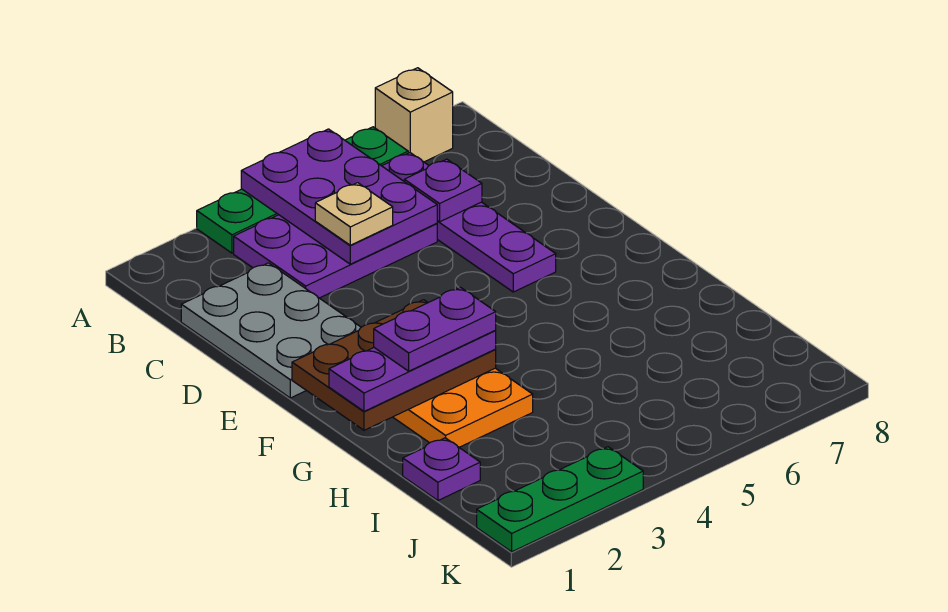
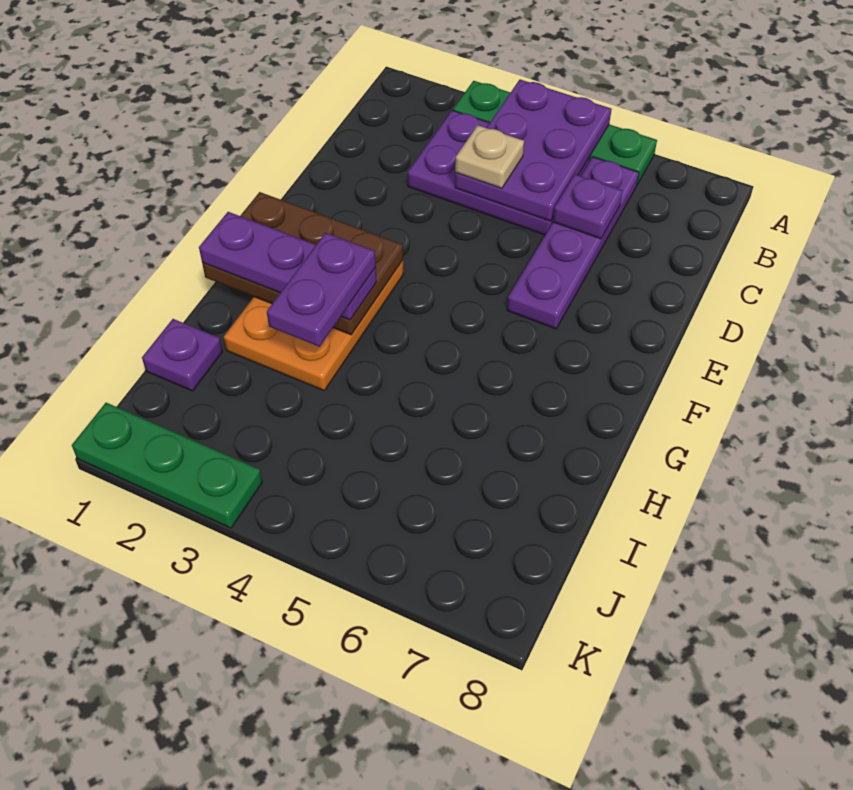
tan 1x1 brick [375,68,453,162] -> none
grey 2x3 plate [181,263,361,398] -> none
purple 1x2 plate [374,287,496,371] -> purple 1x2 plate turned to [267,233,376,347]

